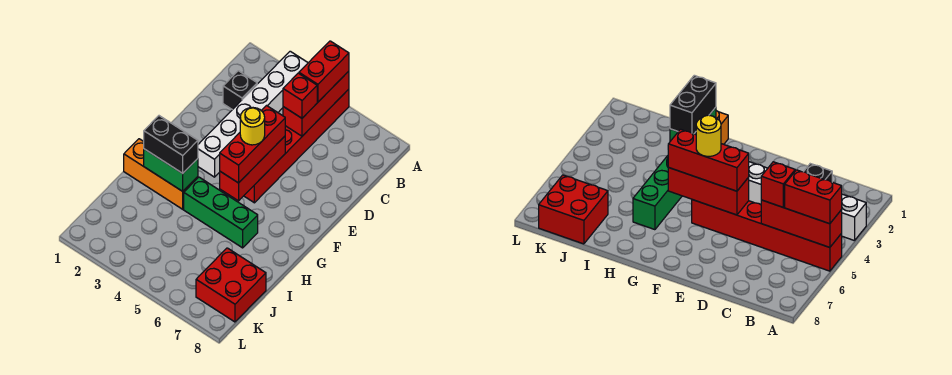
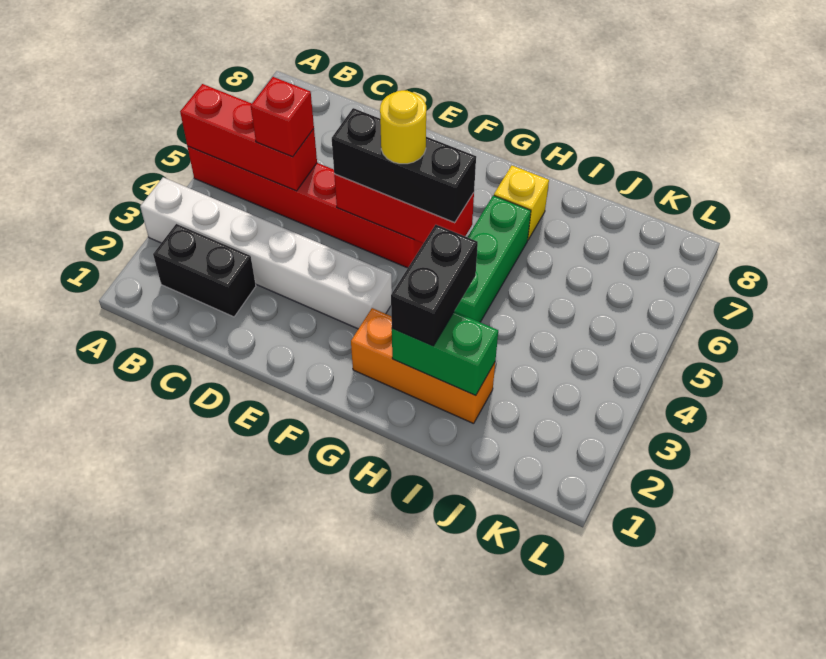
red 1x2 brick [299,41,349,102] -> none
black 1x1 brick [223,71,257,110] -> black 1x2 brick [153,224,256,317]
red 1x3 brick [220,106,285,183] -> black 1x3 brick [332,108,476,223]
orange 1x3 brick [124,139,198,209] -> orange 1x3 brick turned to [351,308,495,424]
green 1x2 brick [144,149,198,191] -> green 1x2 brick turned to [392,312,498,396]
none -> yellow 1x1 brick [494,166,549,240]
red 2x2 brick [196,248,266,322] -> none

